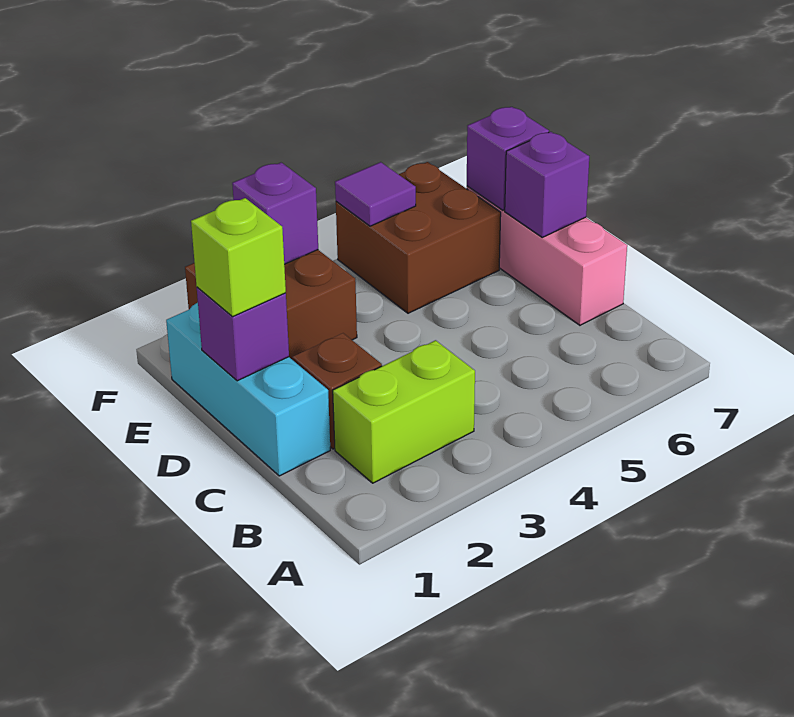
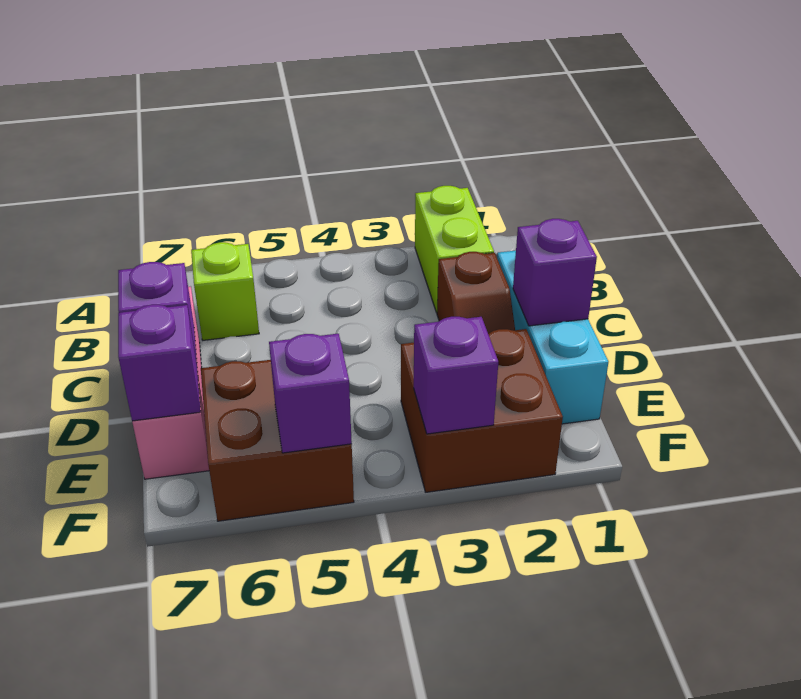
lime 1x2 brick [333,340,475,483] -> lime 1x2 brick turned to [415,186,494,313]
lime 1x1 brick [191,198,286,317] -> lime 1x1 brick moved to [191,242,259,340]
purple 1x1 tile [335,162,416,226] -> purple 1x1 brick [269,334,352,453]

